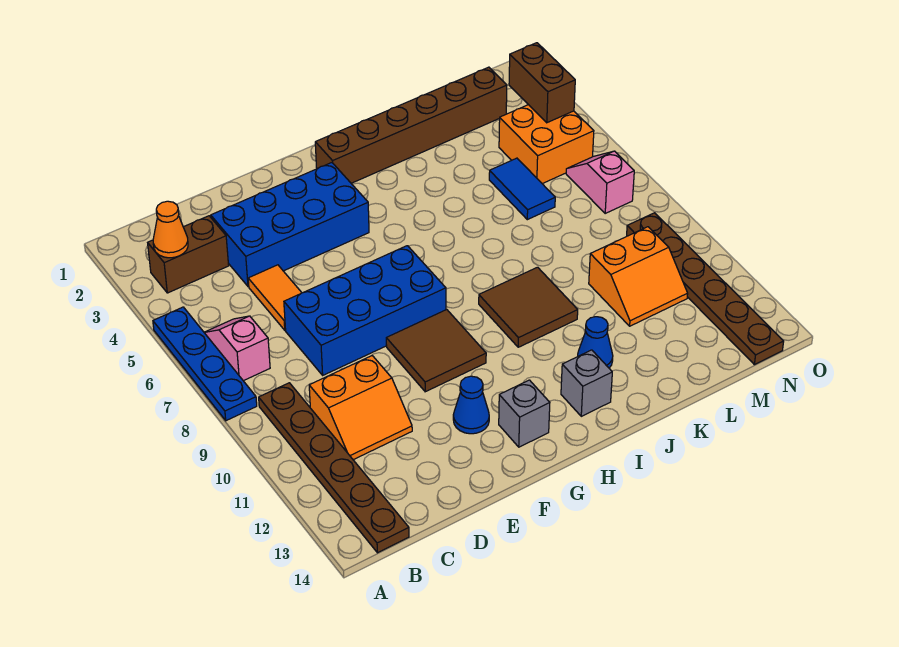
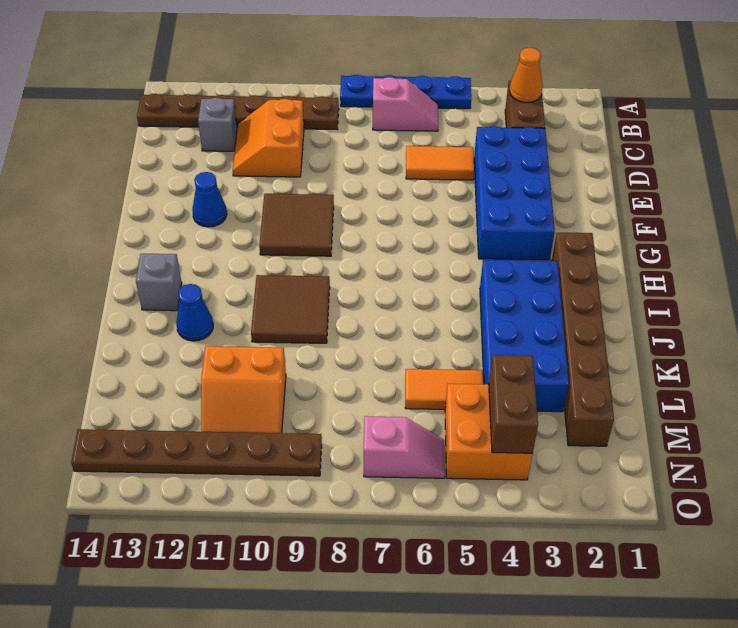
blue 2x4 brick [284,246,446,375] -> blue 2x4 brick moved to [480,260,569,412]
grey 1x1 brick [499,380,550,447] -> grey 1x1 brick moved to [198,98,237,151]
blue 1x2 tile [489,158,555,220] -> orange 1x2 tile [405,369,483,409]
orange 2x2 slope [589,227,688,326] -> orange 2x2 slope turned to [201,346,286,433]
brown 1x2 brick [509,43,575,123] -> brown 1x2 brick turned to [489,355,538,453]

